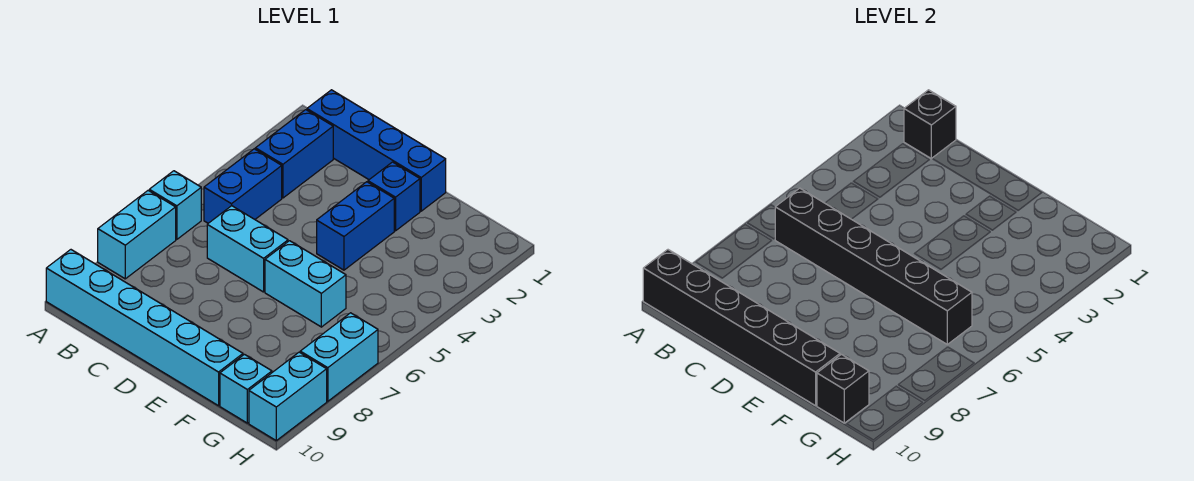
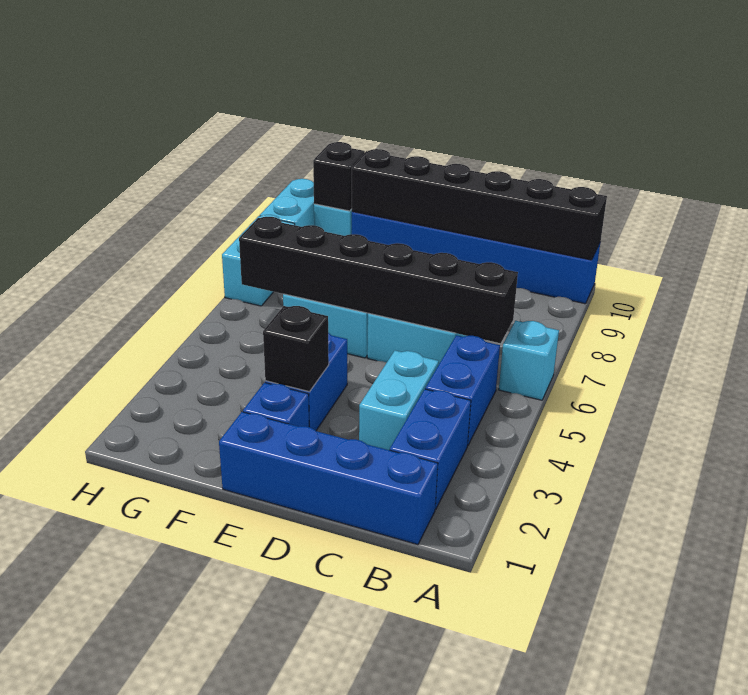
cyan 1x2 brick [98,191,176,279] -> cyan 1x2 brick moved to [359,351,439,450]
cyan 1x6 brick [46,250,243,406] -> blue 1x6 brick [351,212,600,304]
black 1x1 brick [904,90,956,159] -> black 1x1 brick moved to [263,306,329,392]

